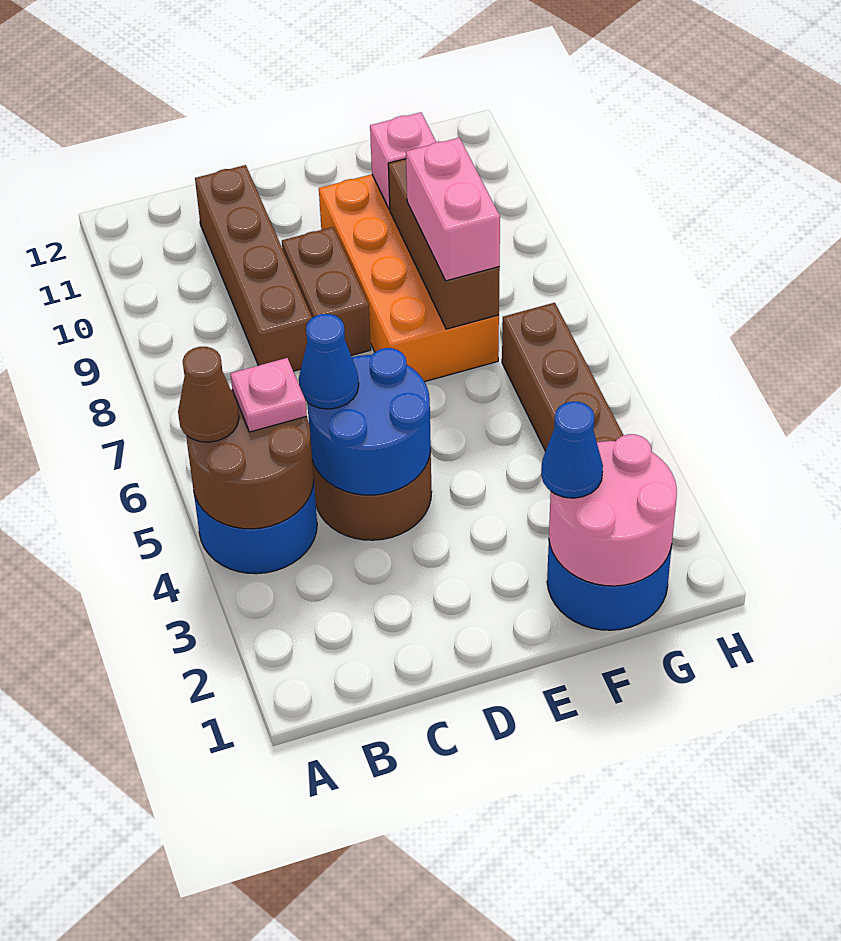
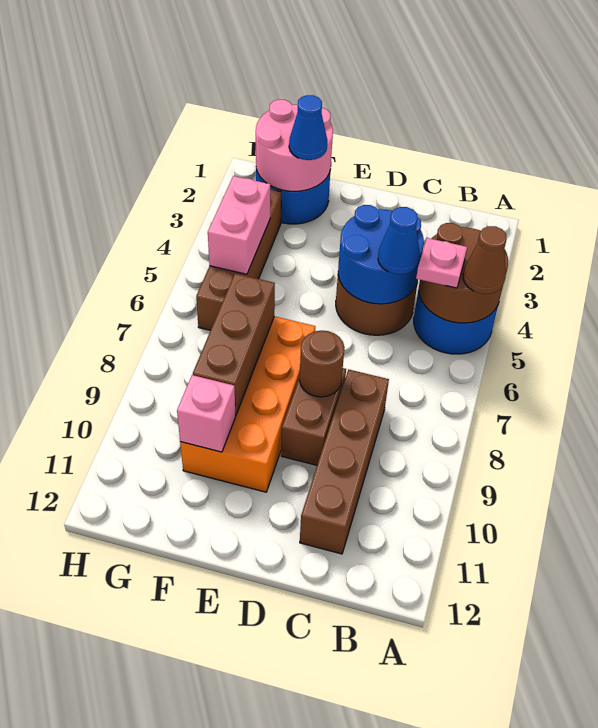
none -> brown 1x1 round brick [300,330,345,397]
pink 1x2 brick [406,138,500,281] -> pink 1x2 brick moved to [208,176,271,274]

